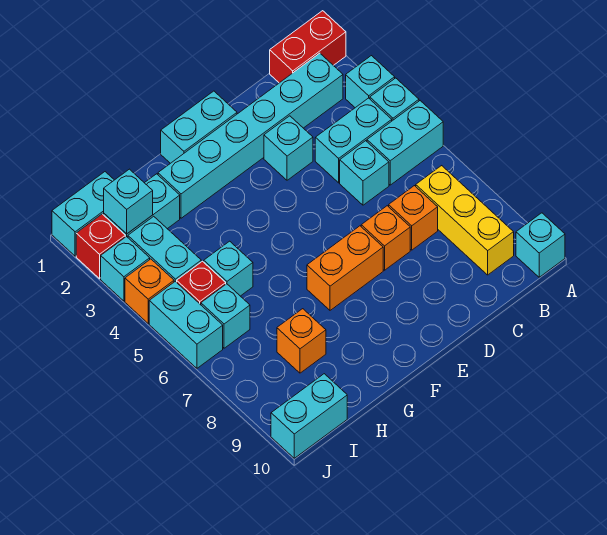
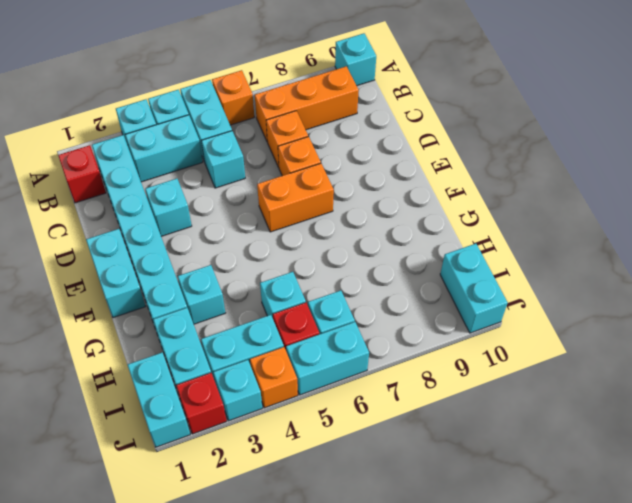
red 1x2 brick [270,11,346,83] -> red 1x1 brick [58,145,106,203]
cyan 1x2 brick [315,98,392,183] -> cyan 1x2 brick turned to [125,115,203,182]
yellow 1x3 brick [416,166,514,275] -> orange 1x3 brick [255,66,359,142]
orange 1x2 brick [307,226,383,310] -> orange 1x2 brick turned to [257,163,334,232]
orange 1x1 brick [277,309,326,373] -> orange 1x1 brick moved to [212,70,254,125]
cyan 1x1 brick [104,169,153,234] -> cyan 1x1 brick moved to [178,265,225,324]

